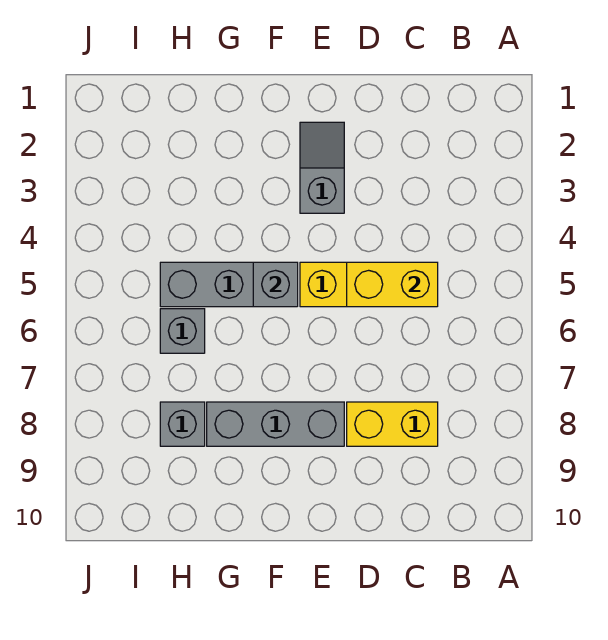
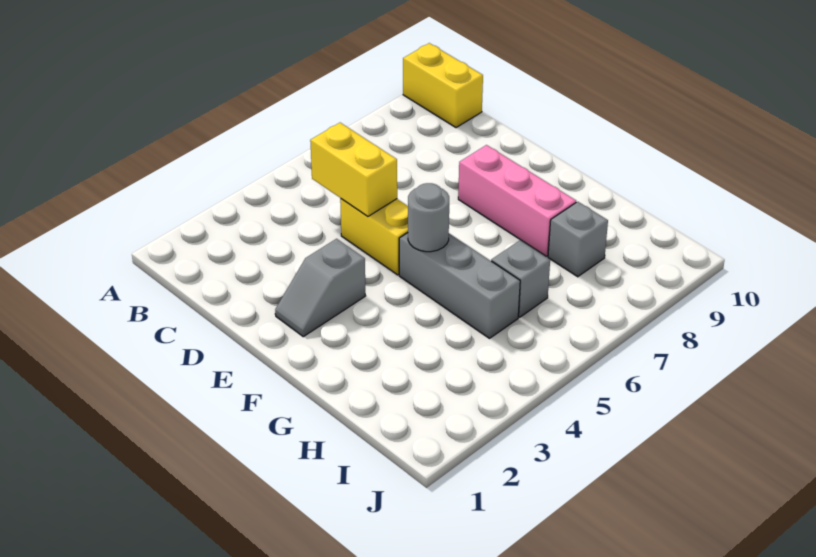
yellow 1x2 brick [347,402,438,446] -> yellow 1x2 brick moved to [403,43,483,128]
grey 1x3 brick [207,402,344,446] -> pink 1x3 brick [458,145,576,256]
grey 1x1 brick [253,262,298,307] -> grey 1x1 round brick [408,183,449,252]

